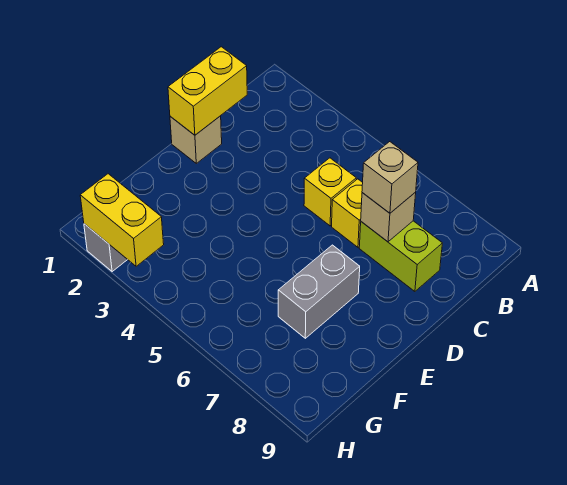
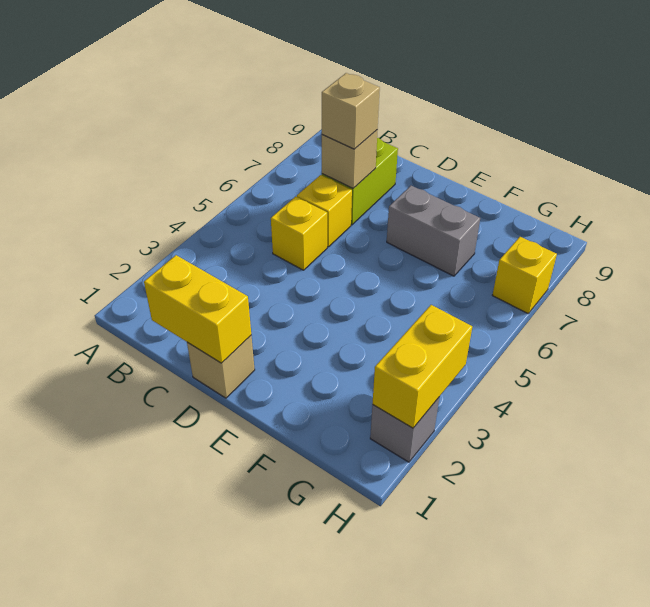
none -> yellow 1x1 brick [492,237,557,313]

